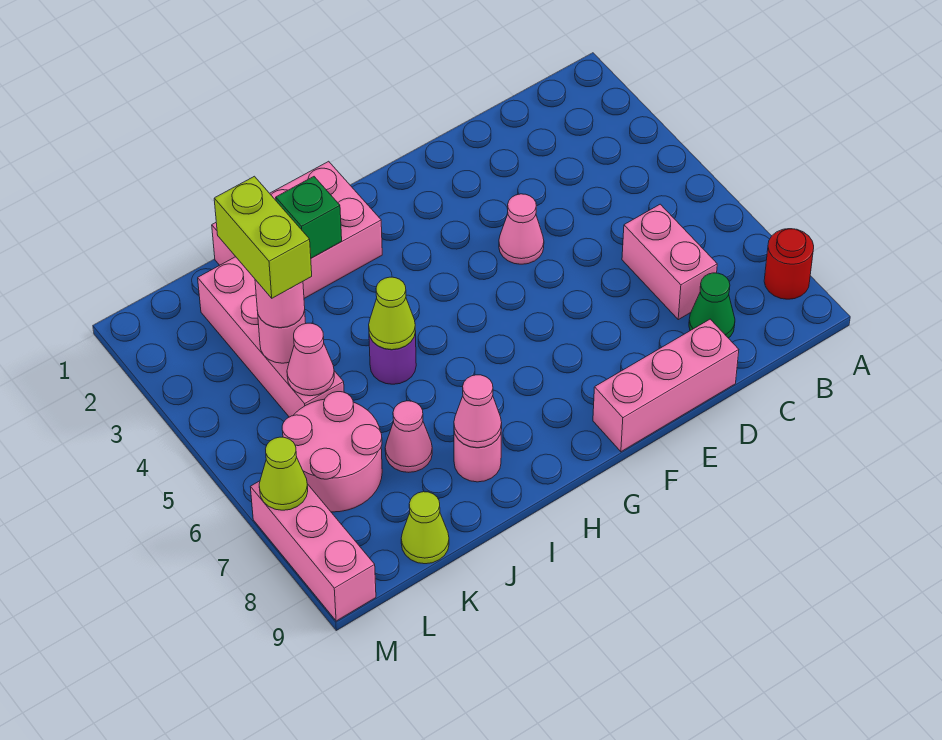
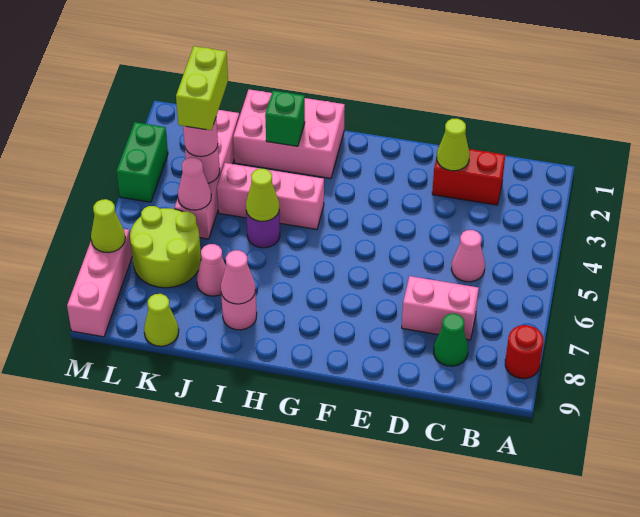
none -> red 1x2 brick [432,149,505,205]
pink 1x2 brick [622,204,717,320] -> pink 1x2 brick turned to [402,276,479,340]
none -> lime 1x1 cone [437,119,470,171]
pink 1x3 brick [593,319,739,452] -> pink 1x3 brick moved to [217,163,324,229]
pink 1x1 cone [499,194,544,264] -> pink 1x1 cone moved to [451,230,485,282]
pink 2x2 round brick [282,392,382,512] -> lime 2x2 round brick [130,206,201,288]
none -> green 1x2 brick [117,122,168,202]

